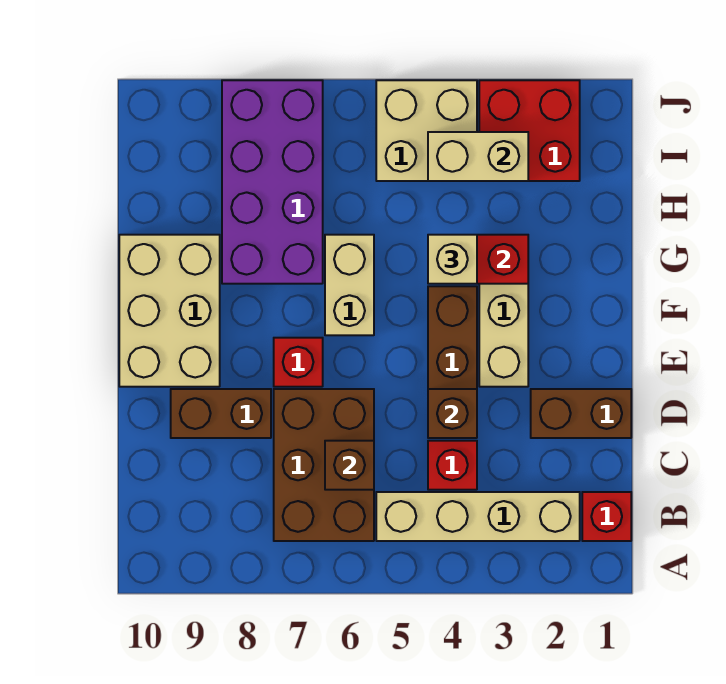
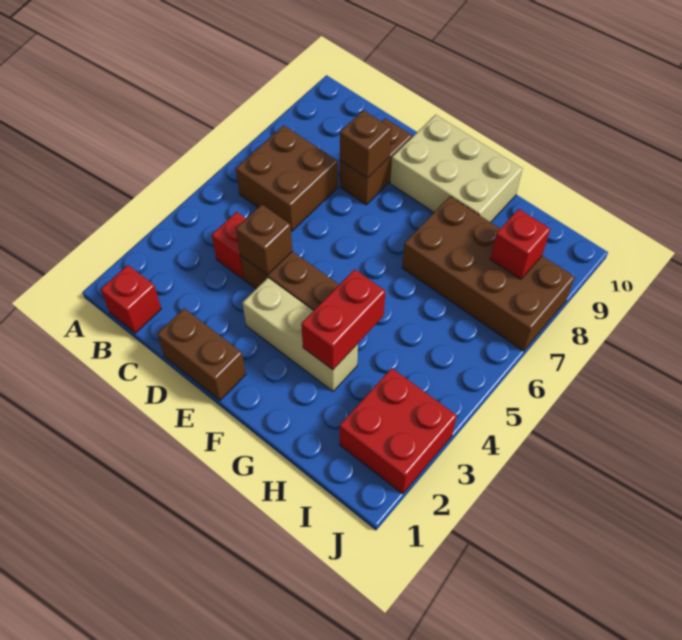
tan 1x4 brick [376,492,580,541] -> none
brown 2x3 brick [274,389,374,541] -> brown 2x2 brick [236,125,338,231]
brown 1x1 brick [325,441,374,490] -> brown 1x1 brick moved to [340,110,391,178]
brown 1x2 brick [531,389,631,438] -> brown 1x2 brick turned to [157,308,246,400]
red 1x1 brick [274,338,323,387] -> red 1x1 brick moved to [490,209,550,279]
tan 1x2 brick [325,235,374,335] -> none
tan 1x1 brick [428,235,477,284] -> none
purple 2x4 brick [222,80,323,284] -> brown 2x4 brick [402,196,575,351]
tan 1x2 brick [428,132,528,181] -> none
tan 2x2 brick [376,80,477,181] -> none

